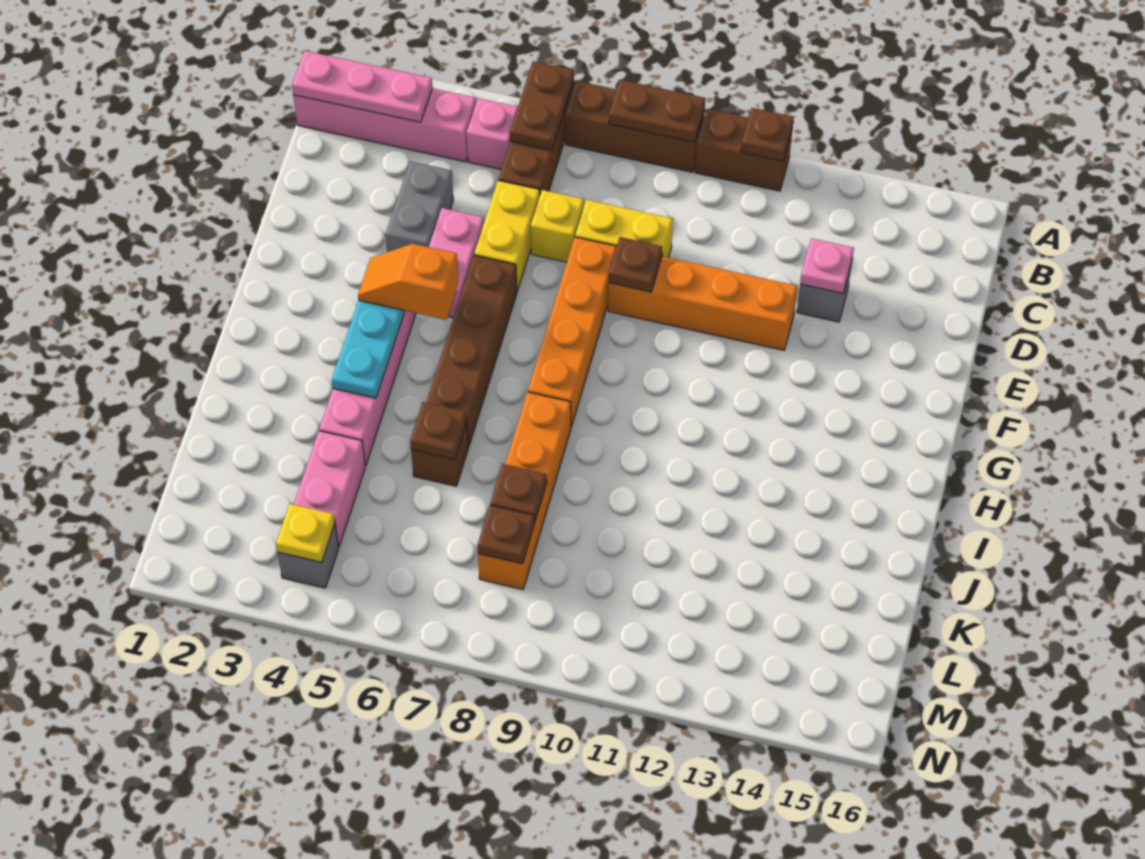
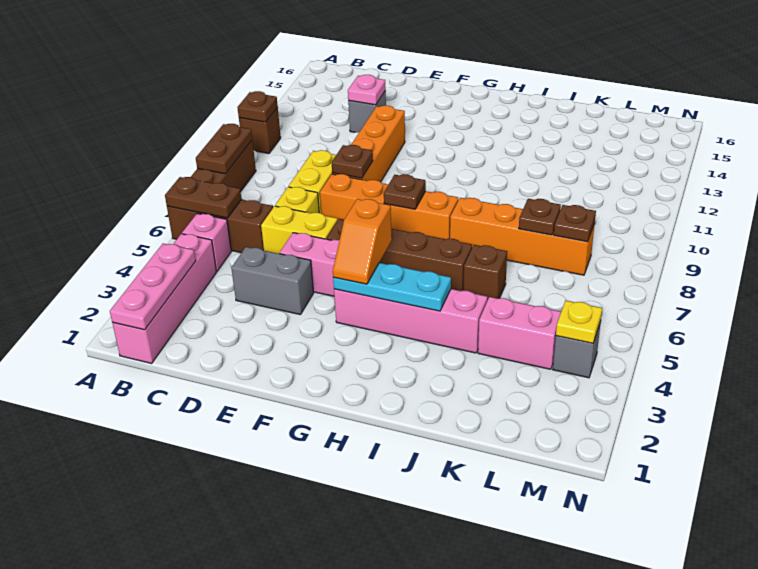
brown 1x2 brick [695,109,792,191] -> brown 1x1 brick [239,108,281,154]
brown 1x1 plate [410,402,467,459] -> brown 1x1 plate moved to [384,174,426,209]

